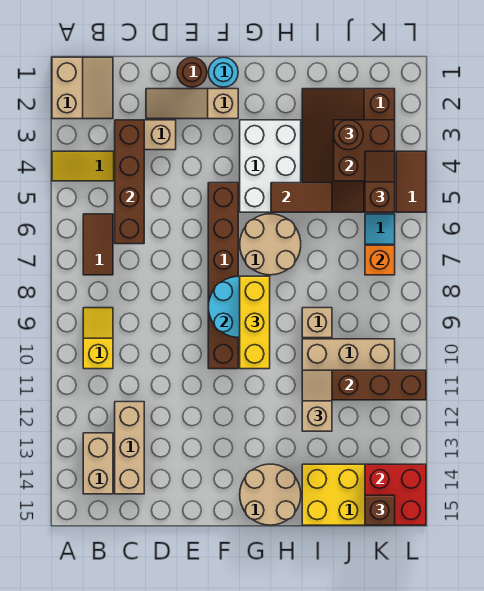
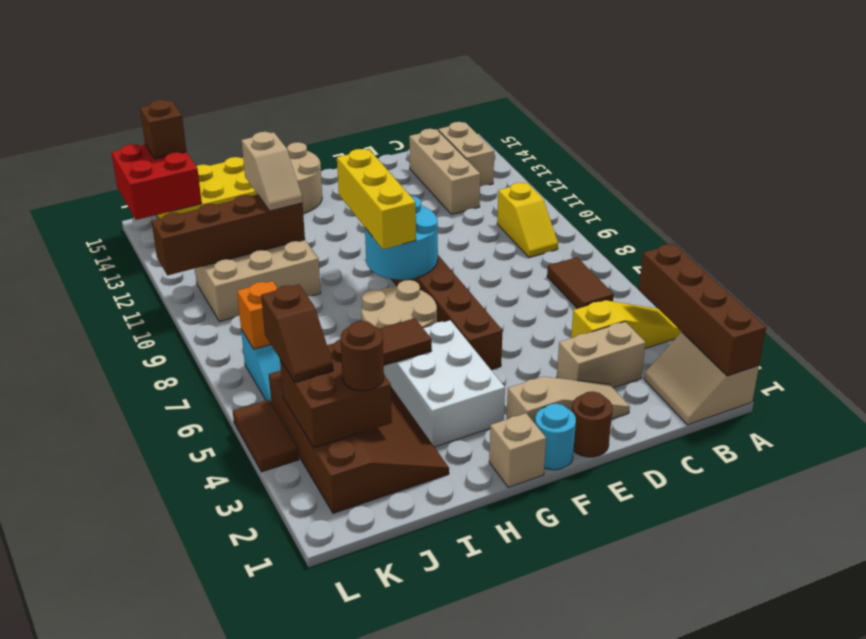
brown 1x4 brick [115,120,144,244] -> brown 1x4 brick moved to [639,244,766,376]
tan 1x1 brick [302,308,332,338] -> tan 1x1 brick moved to [489,413,546,487]

